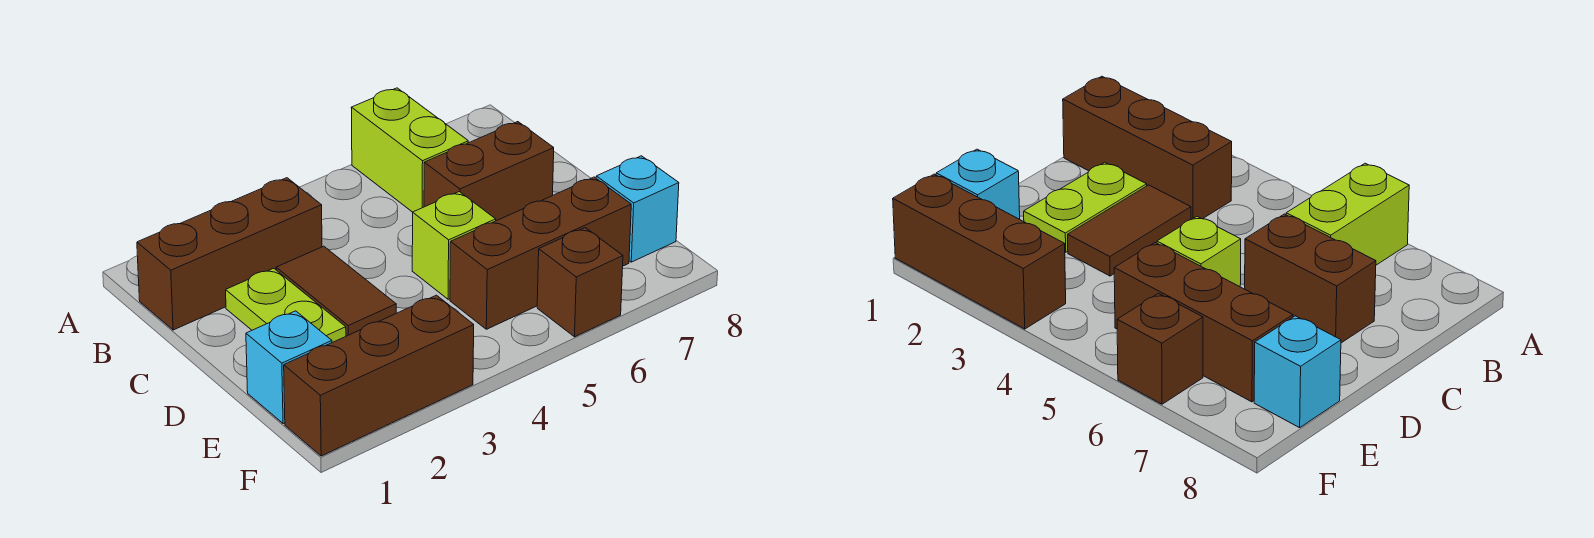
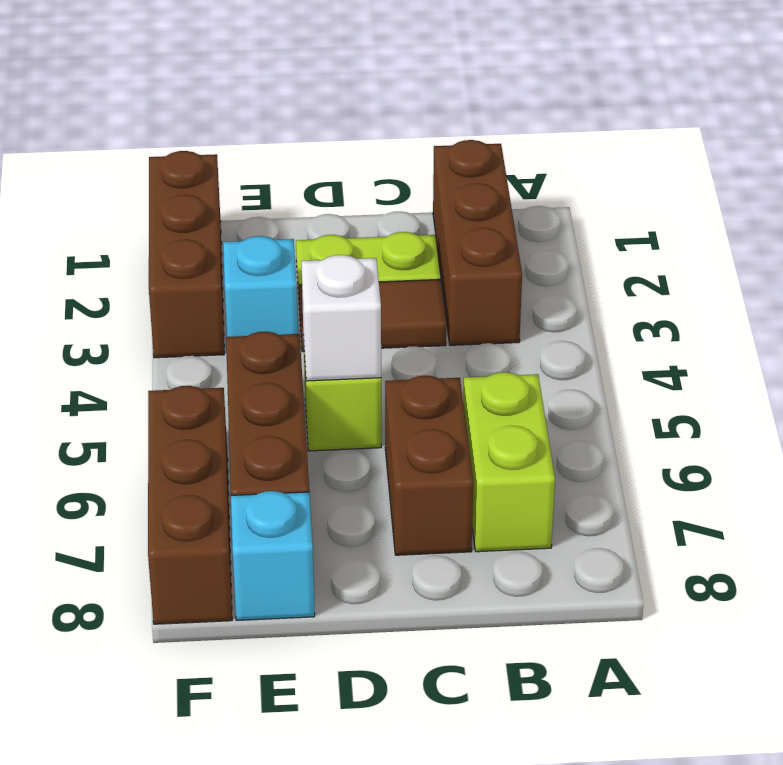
lime 1x2 brick [351,88,468,212] -> lime 1x2 brick turned to [463,372,555,552]
none -> white 1x1 brick [301,255,381,381]
cyan 1x1 brick [246,311,332,424] -> cyan 1x1 brick moved to [223,236,298,337]
brown 1x1 brick [537,228,623,337] -> brown 1x3 brick [148,386,232,624]

